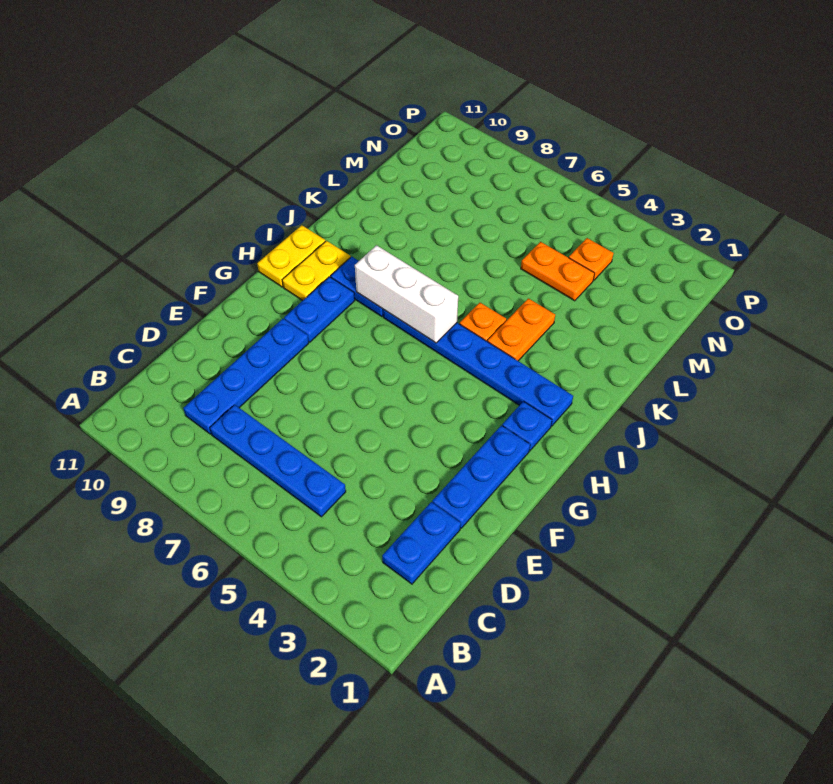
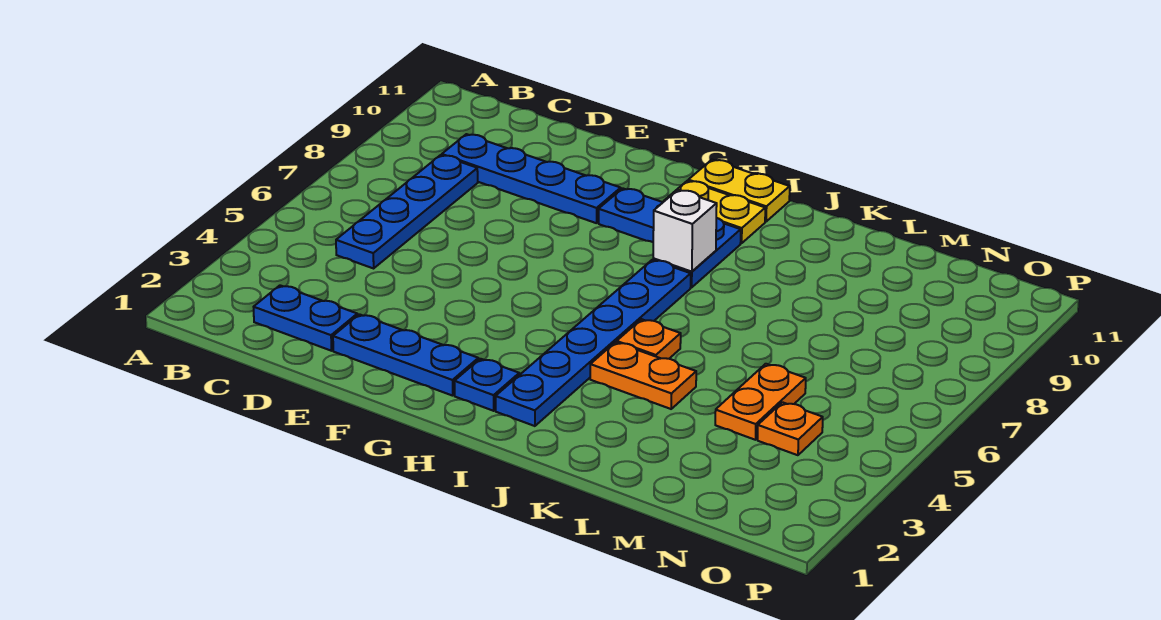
white 1x3 brick [355,245,458,343] -> white 1x1 brick [653,190,717,272]

